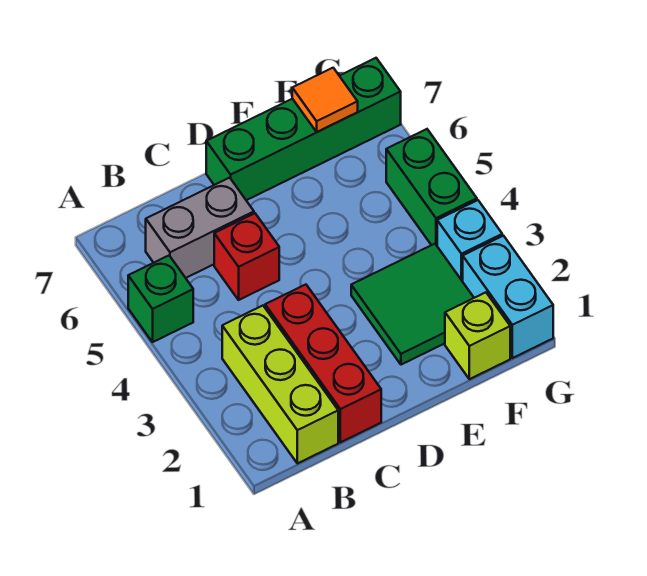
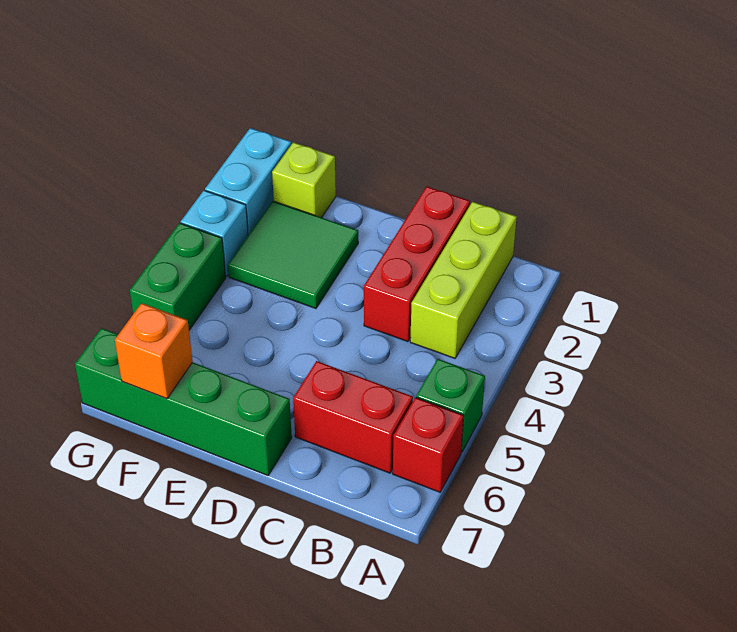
grey 1x2 brick [146,178,254,278] -> red 1x2 brick [293,361,413,473]
red 1x1 brick [214,213,279,300] -> red 1x1 brick moved to [393,397,464,492]
orange 1x1 tile [292,68,358,132] -> orange 1x1 brick [115,303,193,399]

